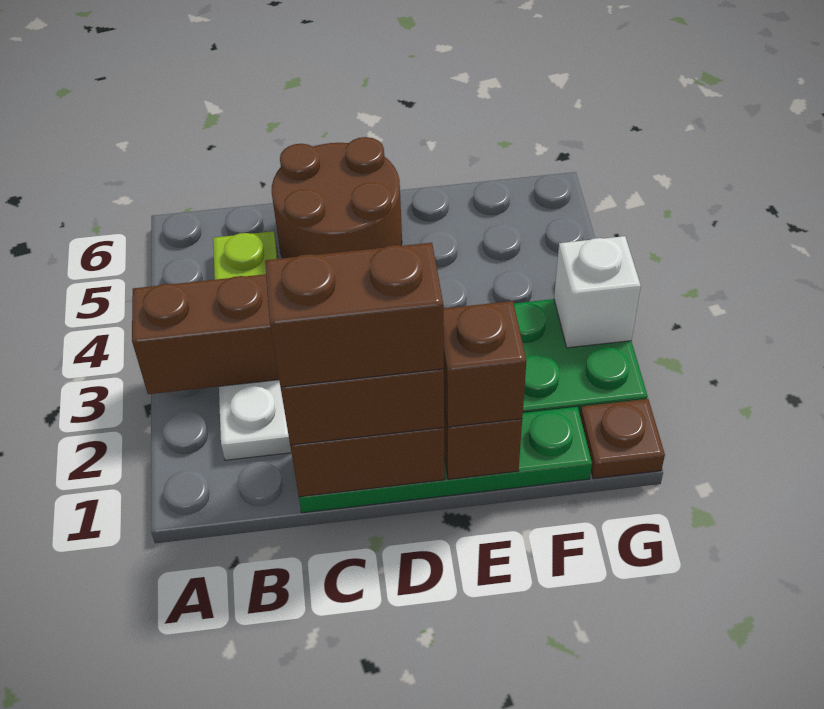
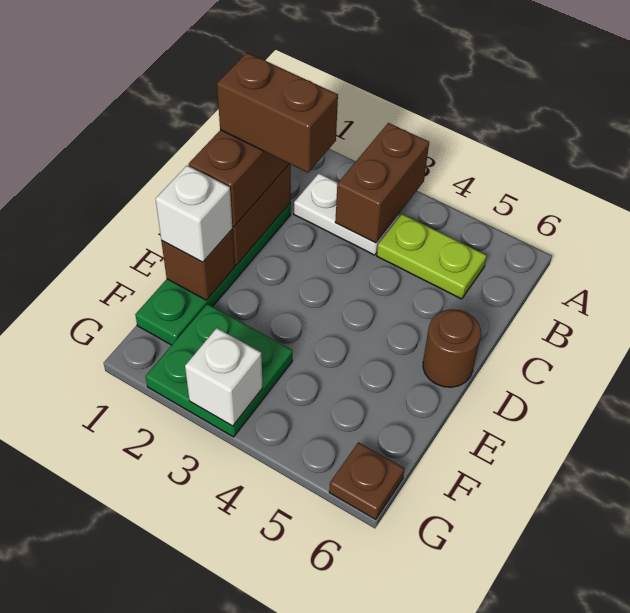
brown 1x2 brick [265,243,444,387] -> brown 1x2 brick turned to [217,53,338,173]
brown 2x2 round brick [272,137,402,258] -> brown 1x1 round brick [423,309,481,387]
brown 1x1 brick [443,301,526,427] -> white 1x1 brick [156,165,232,262]
brown 1x1 plate [580,399,665,479] -> brown 1x1 plate moved to [329,442,405,519]

